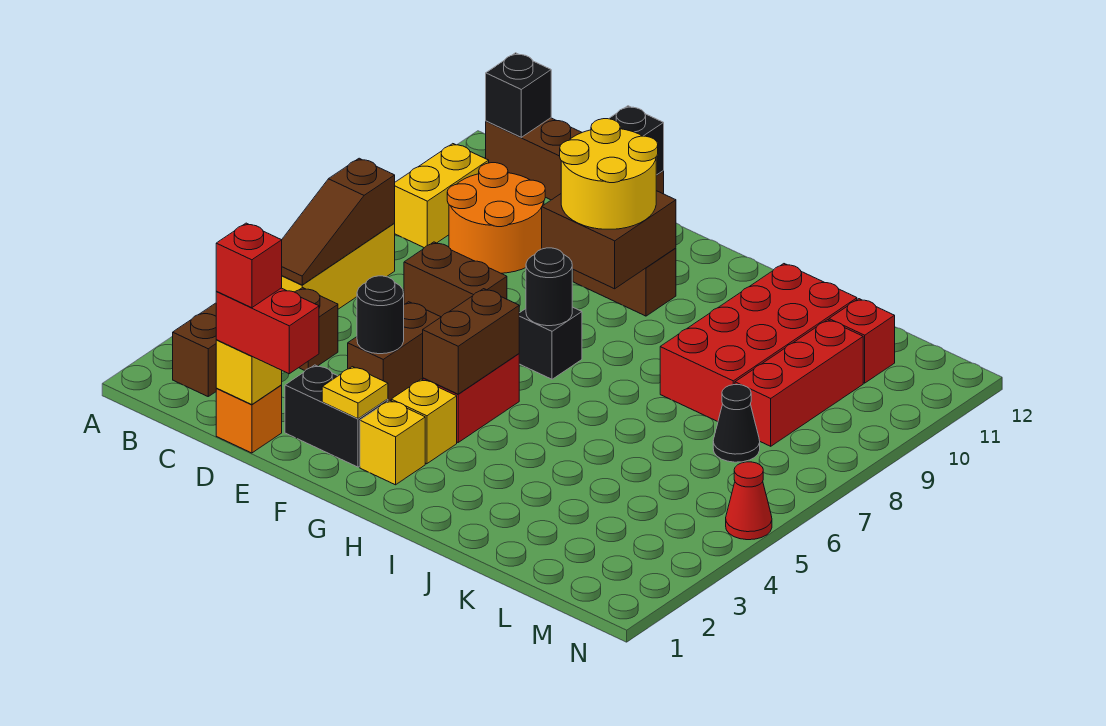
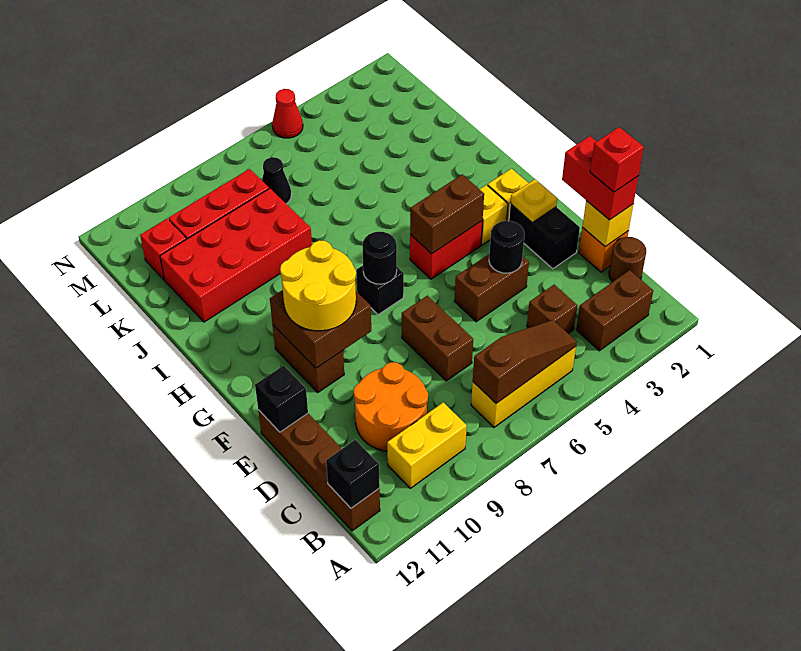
none -> brown 1x1 round brick [609,237,646,282]

